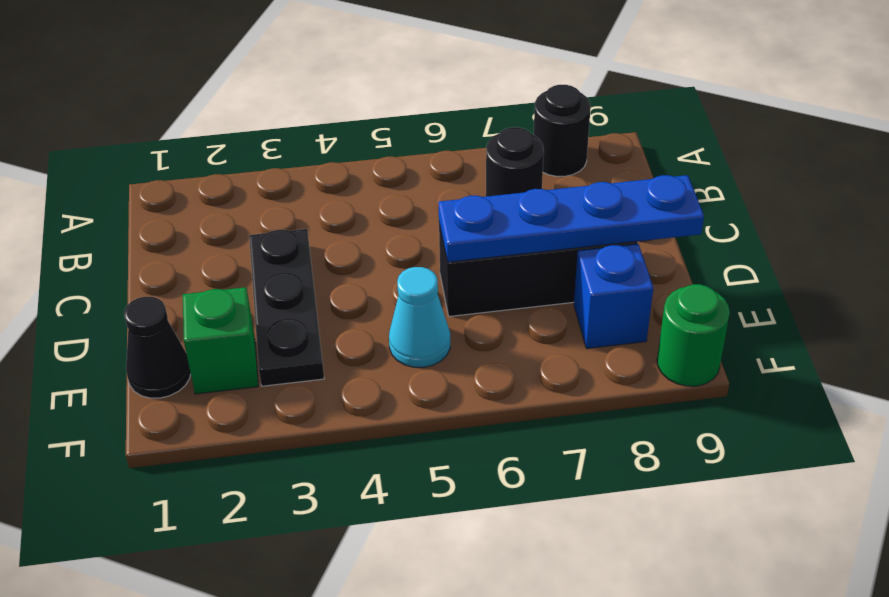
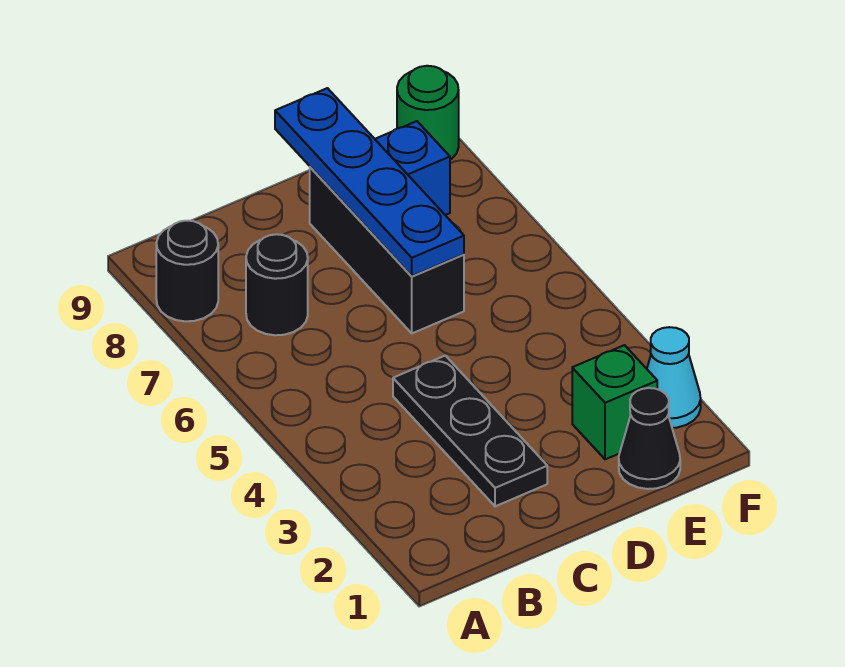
black 1x3 plate [249,229,324,386] -> black 1x3 plate turned to [393,356,547,506]
cyan 1x1 cone [389,267,450,367] -> cyan 1x1 cone moved to [647,327,701,428]

